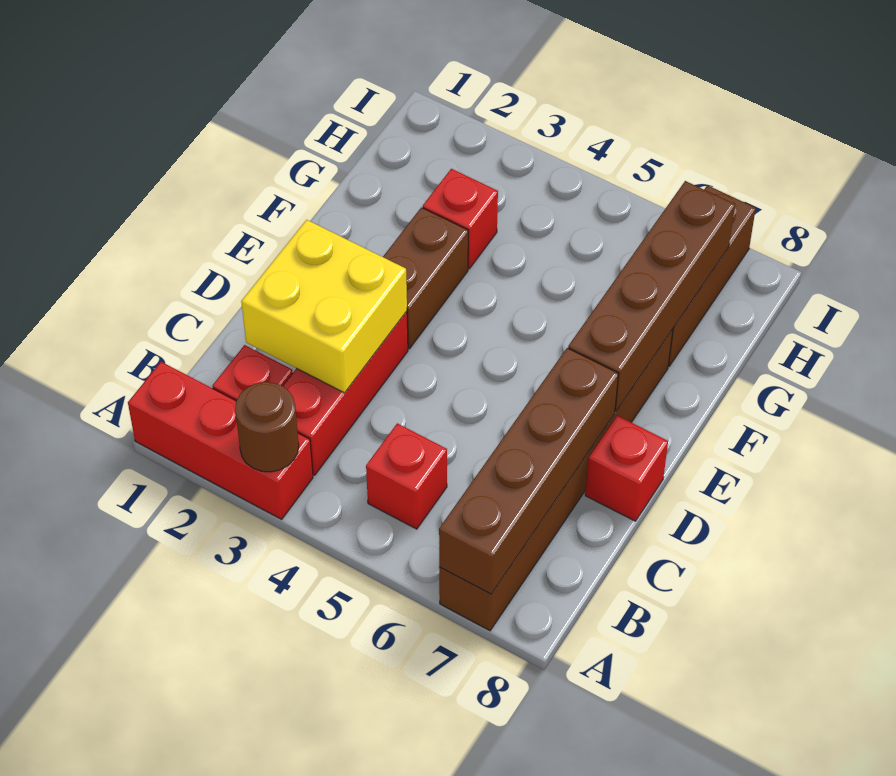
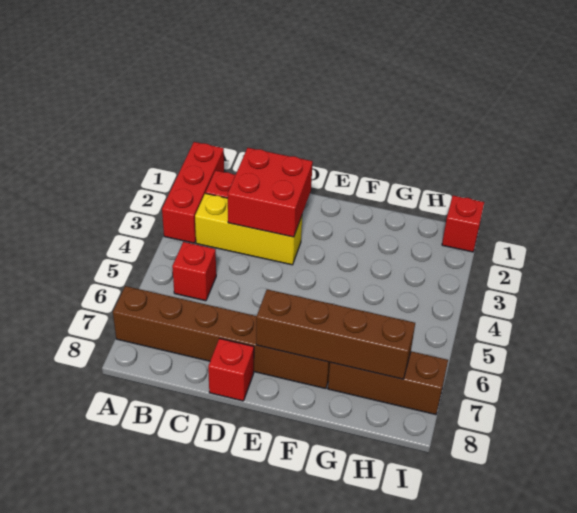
brown 1x1 round brick [235,382,299,472] -> none
brown 1x4 brick [439,348,619,594] -> none
red 1x3 brick [283,311,408,475] -> yellow 1x3 brick [195,193,302,265]
yellow 2x2 brick [241,220,407,393] -> red 2x2 brick [228,148,313,237]
brown 1x2 brick [383,207,468,349] -> none
red 1x1 brick [423,169,498,269] -> red 1x1 brick moved to [442,196,484,252]

